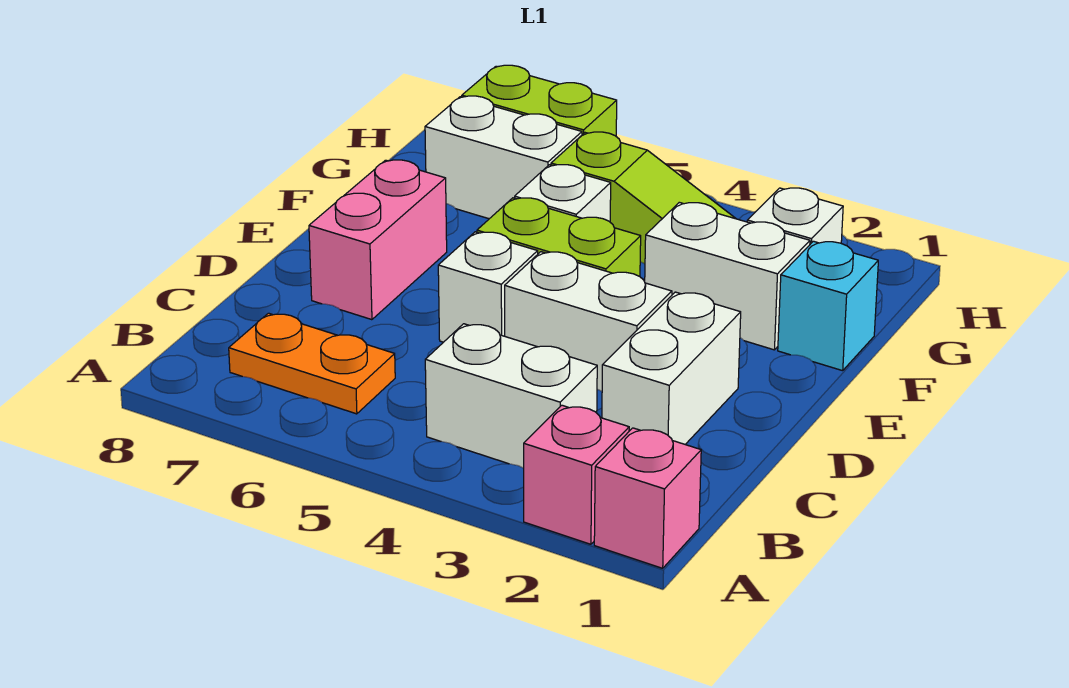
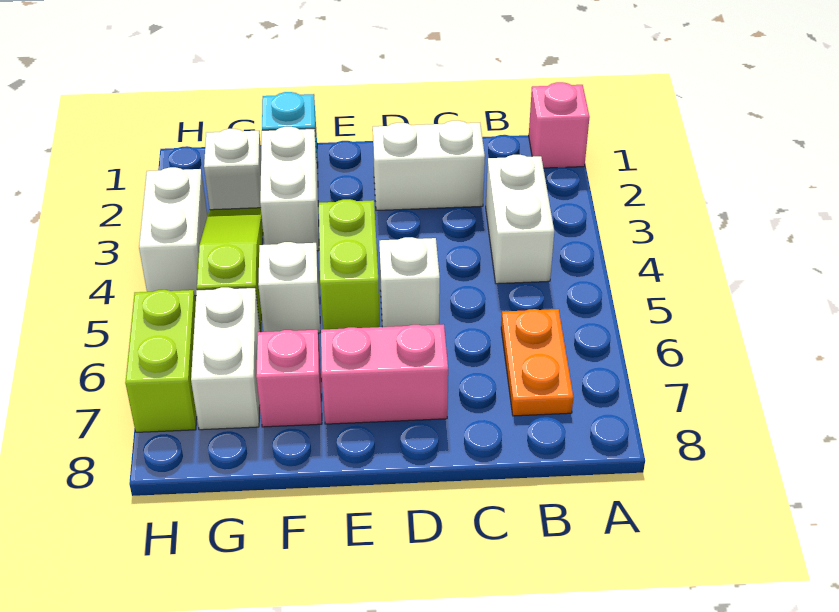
pink 1x1 brick [524,405,629,544] -> pink 1x1 brick moved to [256,330,322,427]
white 1x2 brick [505,252,672,391] -> white 1x2 brick moved to [139,167,207,296]

